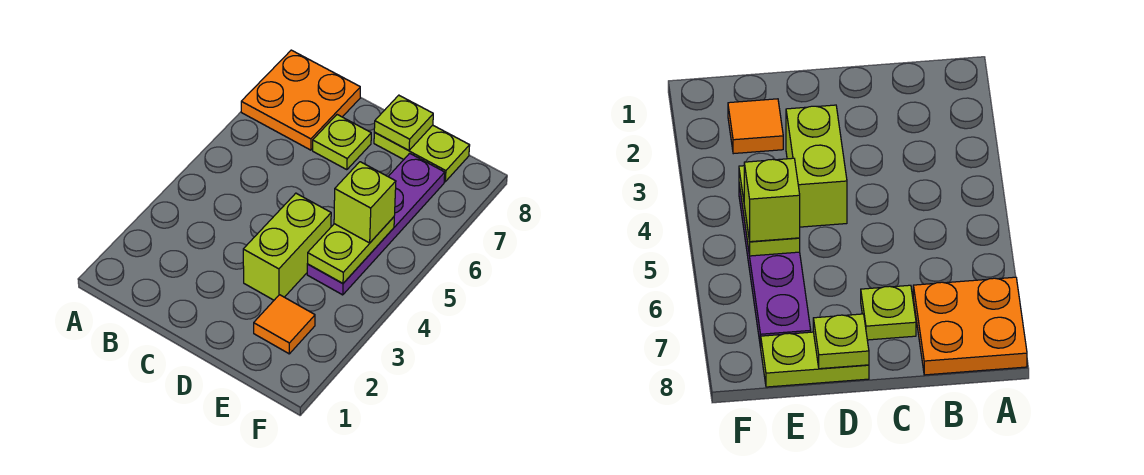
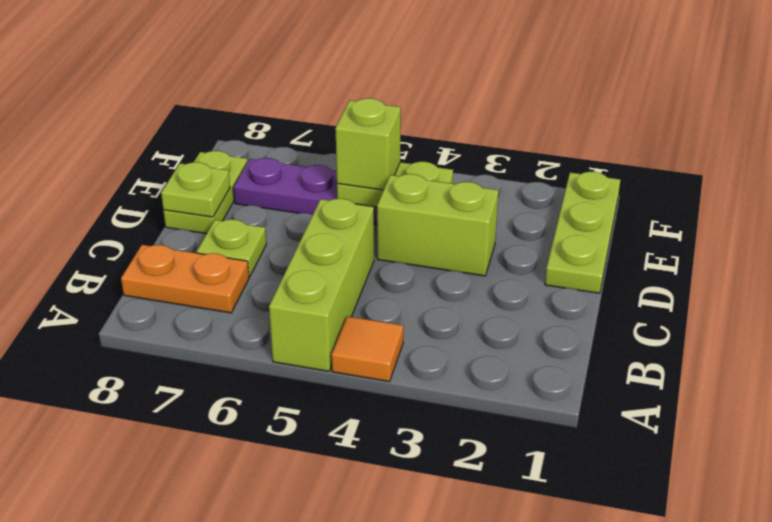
none -> lime 1x3 brick [269,199,374,371]
orange 2x2 plate [241,50,360,150] -> orange 1x2 plate [121,245,249,313]
none -> lime 1x3 plate [545,172,620,293]
orange 1x1 tile [254,295,315,354] -> orange 1x1 tile moved to [332,316,403,382]

